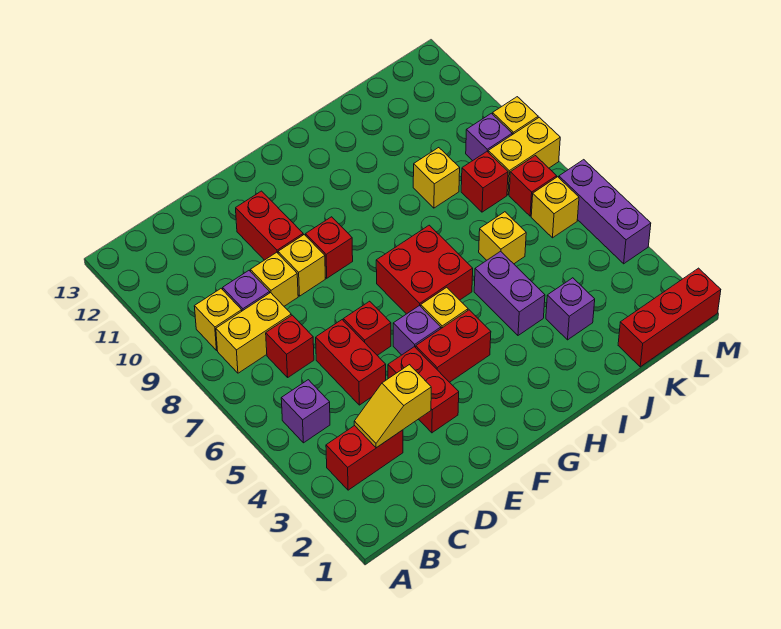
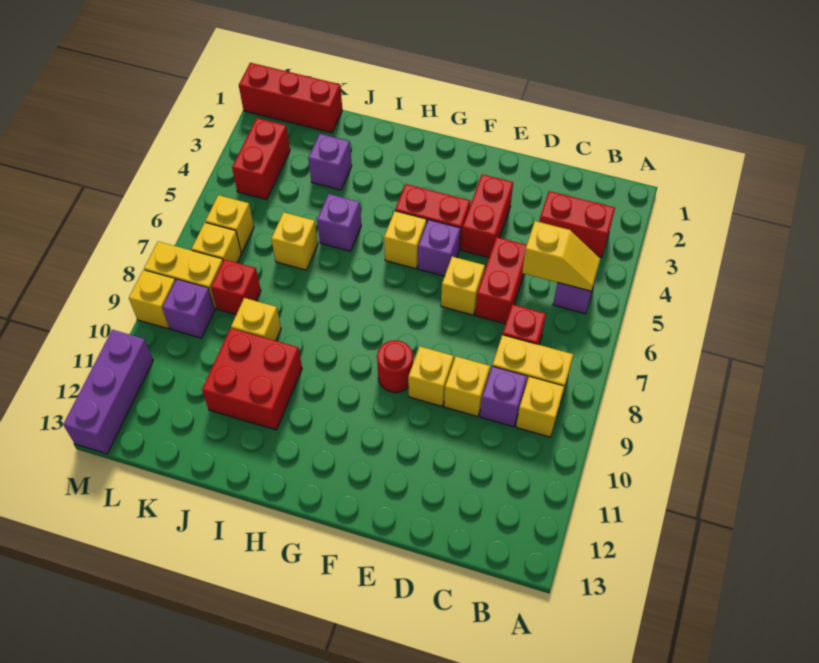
yellow 1x2 slope [354,365,431,448] -> yellow 1x2 slope moved to [522,221,600,291]
red 1x1 brick [343,301,391,355] -> yellow 1x1 brick [441,257,485,315]
red 1x2 brick [236,191,303,260] -> red 1x2 brick moved to [232,118,290,200]
red 1x1 brick [306,217,353,278] -> red 1x1 round brick [377,340,413,393]
red 2x2 brick [376,225,473,314] -> red 2x2 brick moved to [202,328,302,430]
purple 1x2 brick [474,251,545,335] -> purple 1x1 brick [317,194,361,251]
red 1x1 brick [509,156,557,216] -> yellow 1x1 brick [192,222,241,263]
purple 1x3 brick [559,160,651,264] -> purple 1x3 brick moved to [63,330,153,454]

